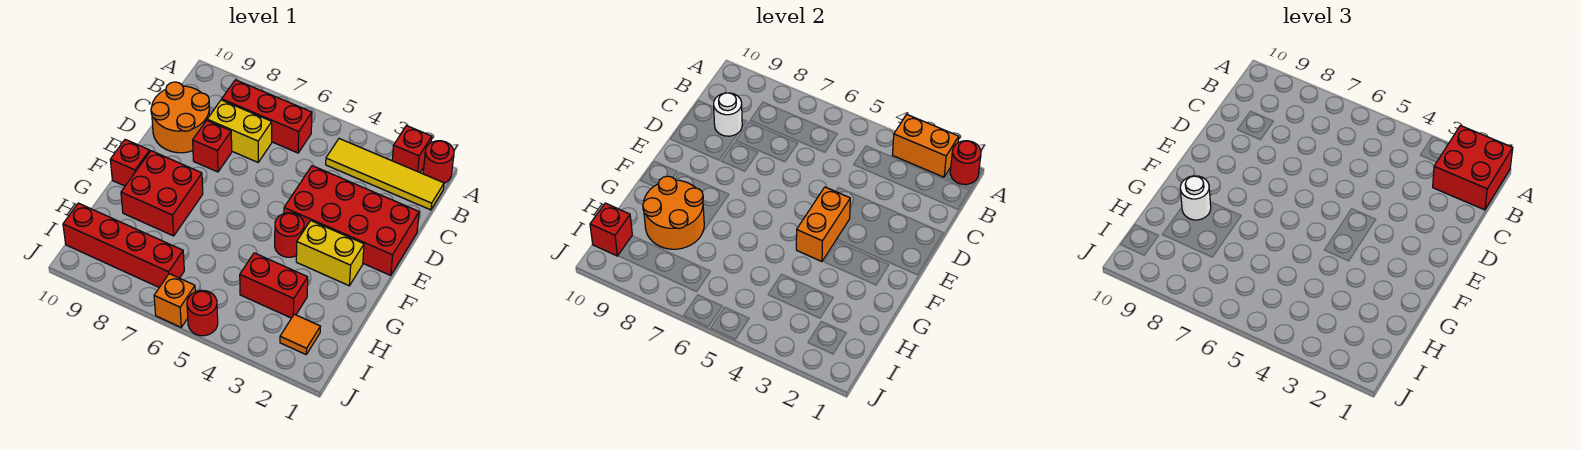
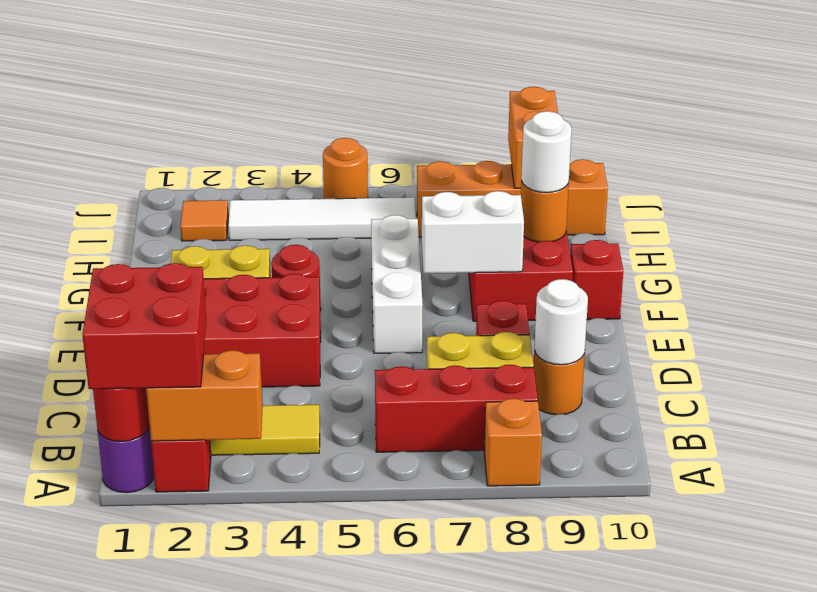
red 1x1 round brick [423,141,454,183] -> purple 1x1 round brick [98,427,154,493]
orange 2x2 round brick [151,82,210,153] -> orange 1x1 round brick [534,351,585,415]
orange 1x2 brick [796,187,850,262] -> orange 1x2 brick moved to [508,87,558,188]
none -> white 1x3 brick [371,215,423,353]
none -> white 1x2 brick [422,191,524,273]
orange 2x2 round brick [643,176,704,249] -> orange 1x1 round brick [521,181,569,242]
red 1x2 brick [240,253,308,318] -> none
none -> white 1x4 tile [228,197,416,240]
red 1x4 brick [63,203,184,287] -> orange 1x4 brick [417,159,608,237]
red 1x1 brick [590,203,632,256] -> none
red 1x1 round brick [187,290,218,336] -> orange 1x1 round brick [323,138,368,199]
orange 1x1 brick [154,274,196,327] -> orange 1x1 brick moved to [484,399,542,486]

